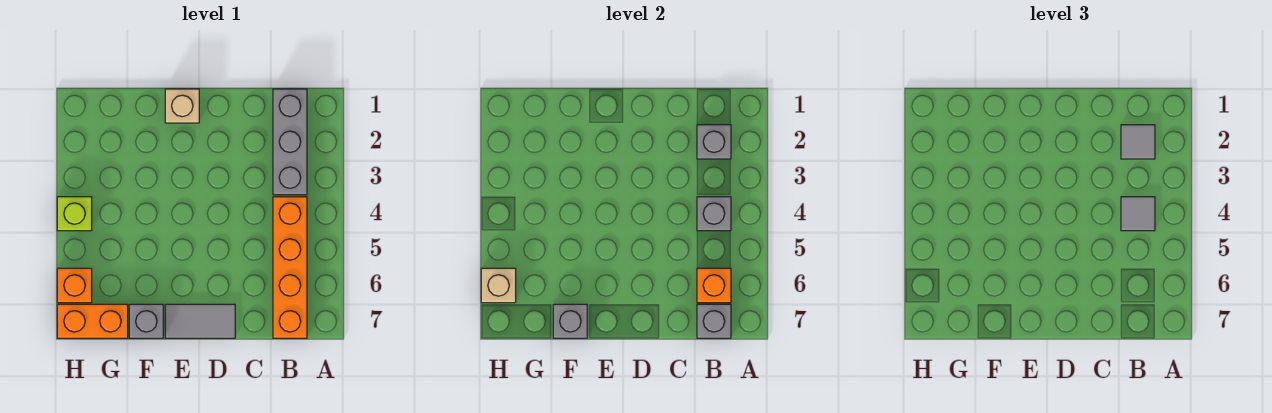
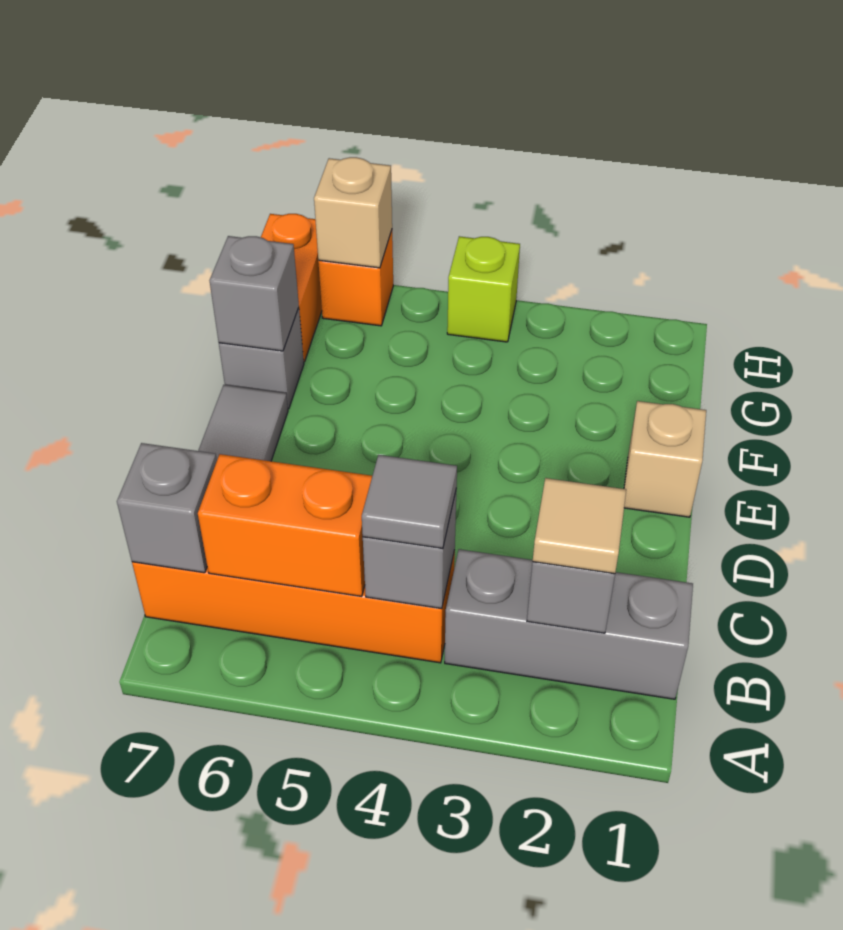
grey 1x1 tile [1121,125,1155,159] -> tan 1x1 tile [533,478,626,574]
orange 1x1 brick [697,268,731,303] -> orange 1x2 brick [198,454,372,596]

